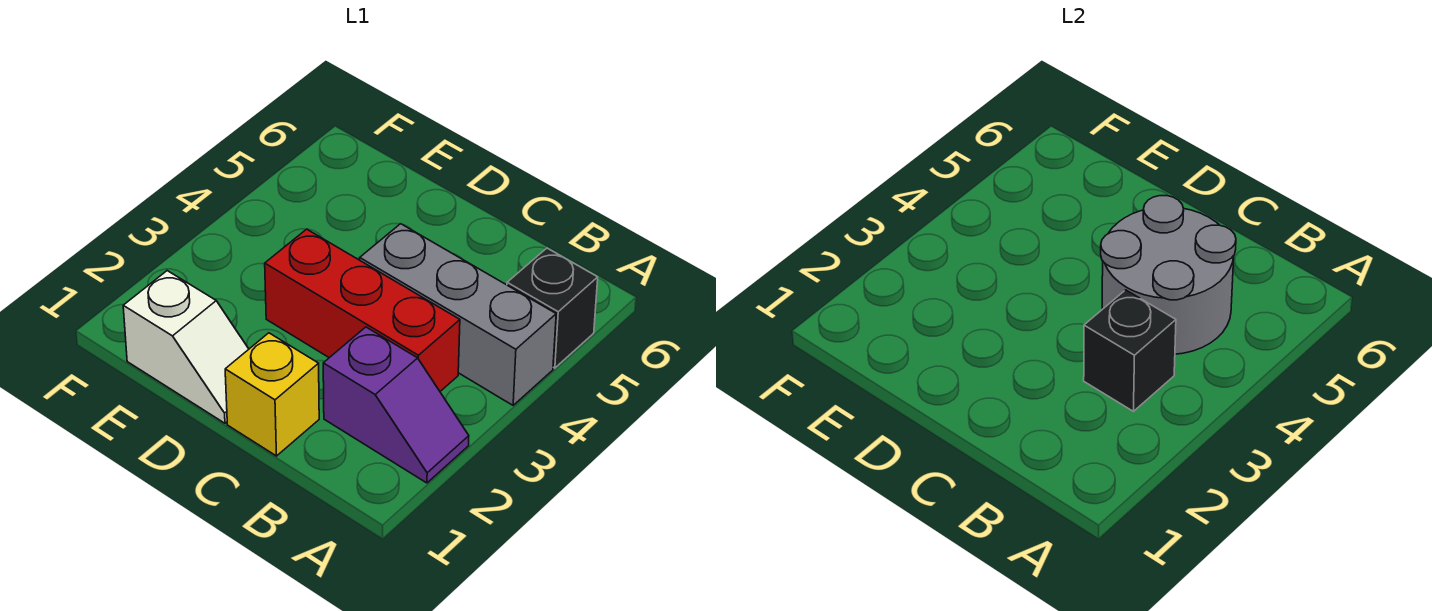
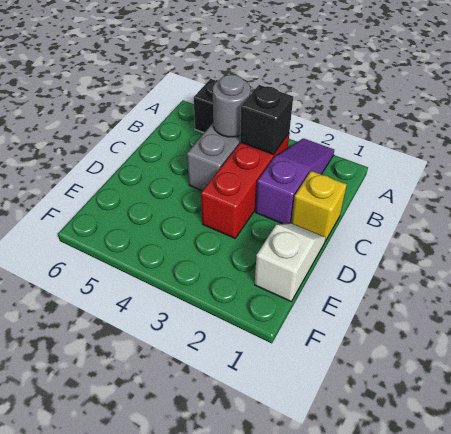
purple 1x2 slope [323,327,469,483] -> purple 1x3 slope [255,138,334,224]
grey 2x2 round brick [1101,196,1236,354] -> grey 1x1 round brick [213,74,250,137]

